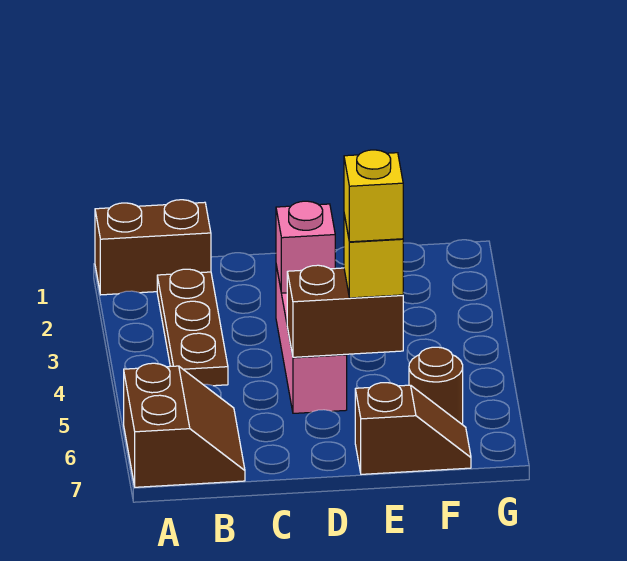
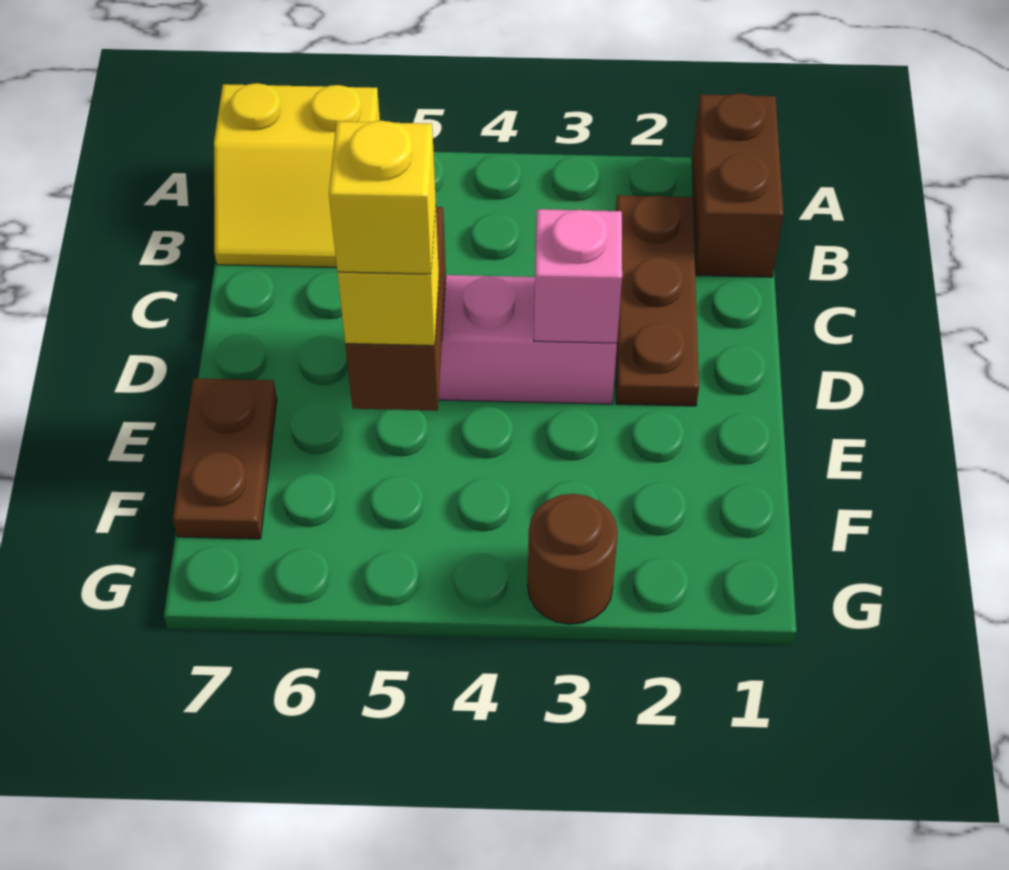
brown 2x2 slope [124,363,245,487] -> yellow 2x2 slope [214,83,380,267]
brown 1x3 plate [157,269,228,386] -> brown 1x3 plate turned to [616,195,699,406]
brown 1x2 slope [355,383,471,474] -> brown 1x2 plate [173,378,277,539]
brown 1x1 round brick [409,347,463,424] -> brown 1x1 round brick moved to [528,494,618,624]

